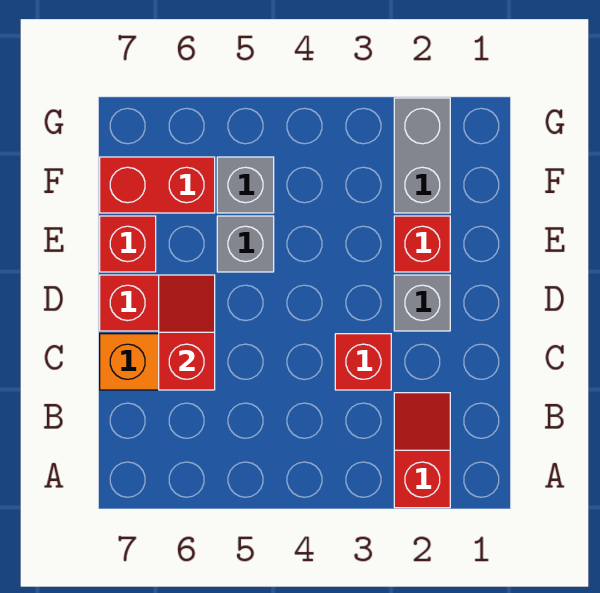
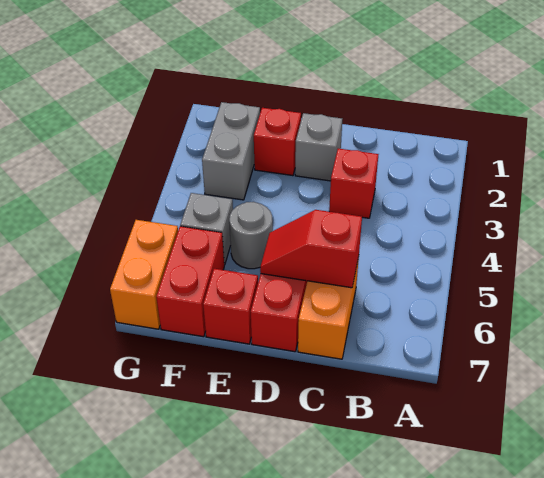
red 1x2 slope [394,393,450,508] -> none
grey 1x1 brick [217,216,274,272] -> grey 1x1 round brick [229,202,273,269]
grey 1x2 brick [394,98,450,213] -> grey 1x2 brick turned to [202,102,260,200]
none -> orange 1x2 brick [110,220,178,329]

